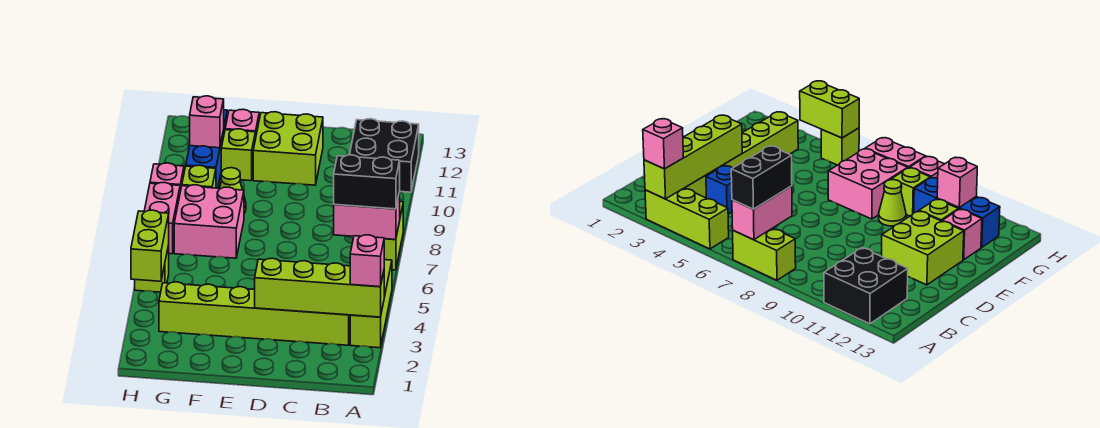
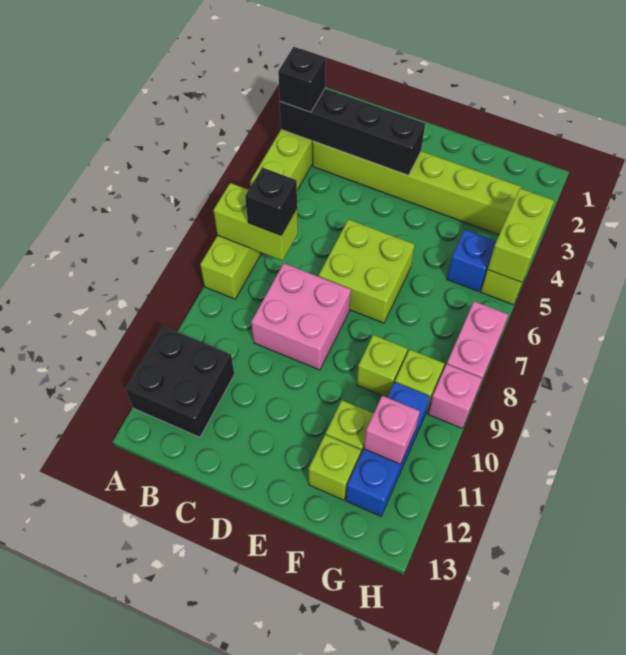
lime 1x4 brick [255,258,384,317] -> black 1x4 brick [280,89,425,175]
pink 1x1 brick [350,235,384,287] -> black 1x1 brick [278,47,326,112]
pink 1x2 brick [334,191,400,240] -> lime 1x2 brick [214,183,298,261]
black 1x2 brick [334,155,400,209] -> black 1x1 brick [245,167,297,236]
blue 1x1 brick [706,166,732,214] -> blue 1x1 brick moved to [447,230,496,292]
lime 2x2 brick [253,112,323,185] -> lime 2x2 brick moved to [319,219,415,323]
pink 2x2 brick [174,185,244,258] -> pink 2x2 brick moved to [251,263,351,370]
lime 1x1 cone [220,168,246,213] -> lime 1x1 brick [357,335,407,397]
pink 1x1 brick [225,109,259,139] -> lime 1x1 brick [309,435,361,500]

